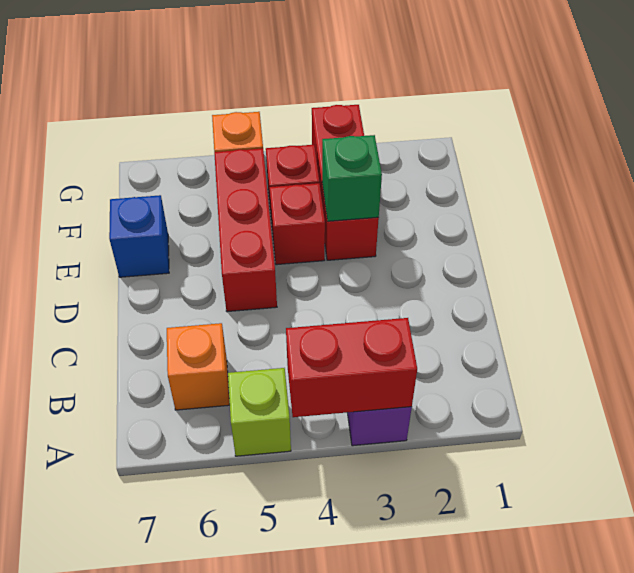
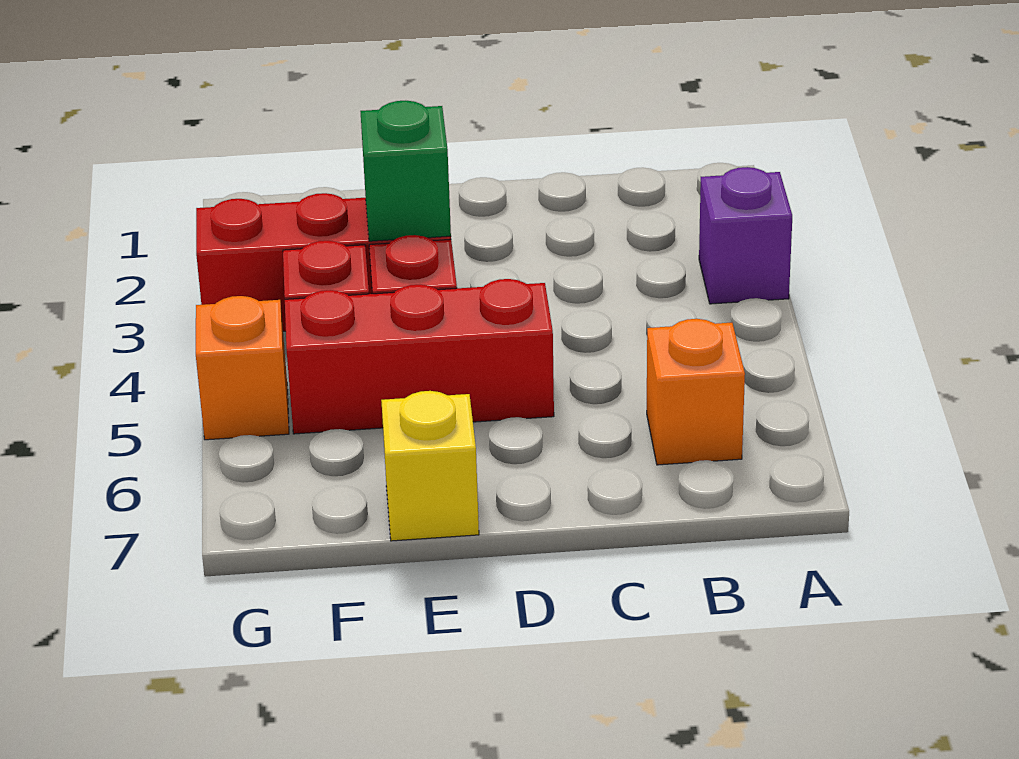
red 1x2 brick [286,318,417,417] -> none
lime 1x1 brick [228,368,291,456] -> none
blue 1x1 brick [109,195,169,277] -> yellow 1x1 brick [381,391,479,541]

